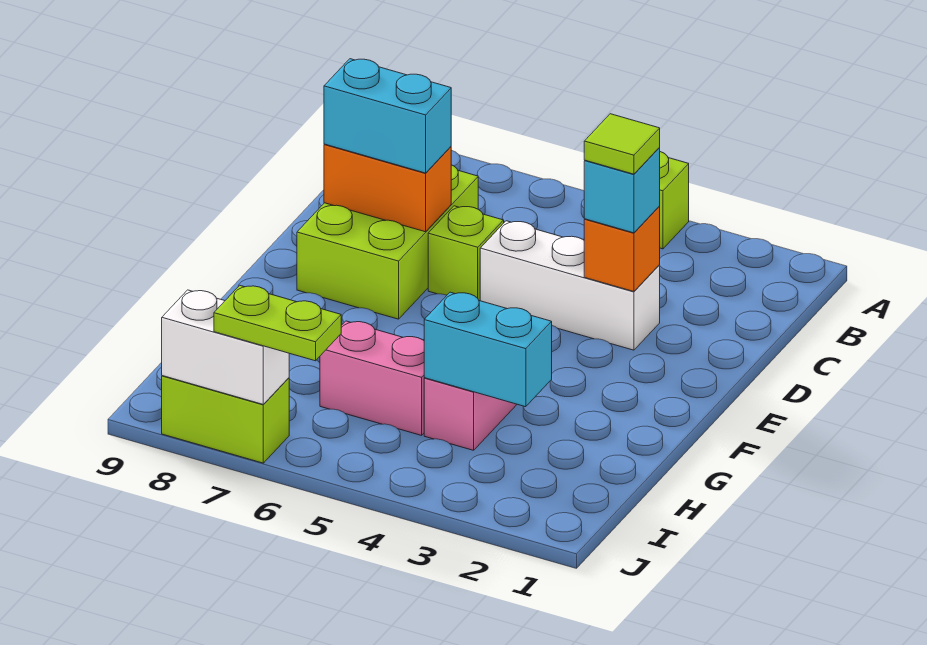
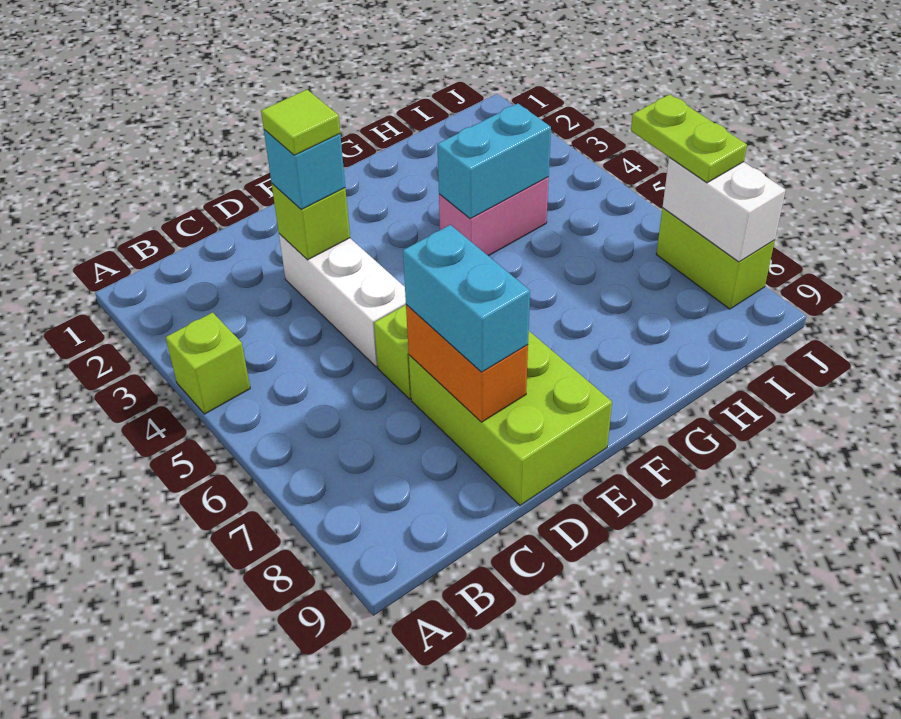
lime 2x3 brick [297,165,478,319] -> lime 2x3 brick turned to [409,331,612,505]
orange 1x1 brick [584,206,660,292] -> lime 1x1 brick [272,184,350,260]
cyan 1x2 brick [424,292,552,407] -> cyan 1x2 brick turned to [437,104,551,219]
pink 1x2 brick [320,321,424,435] -> none

